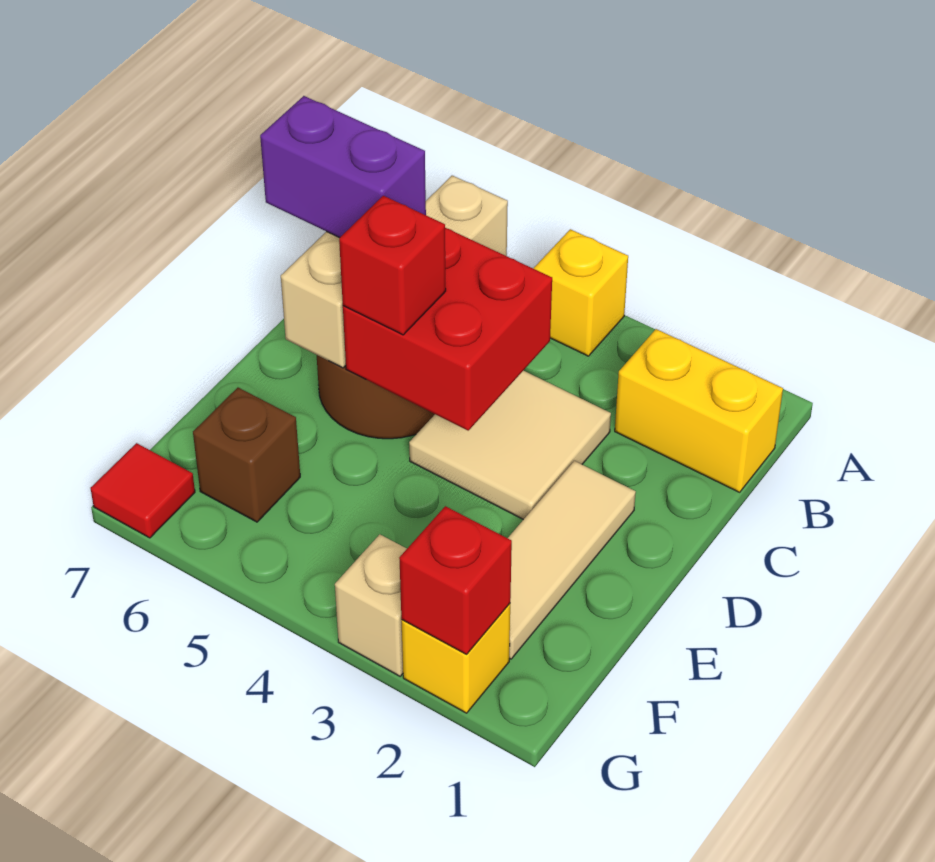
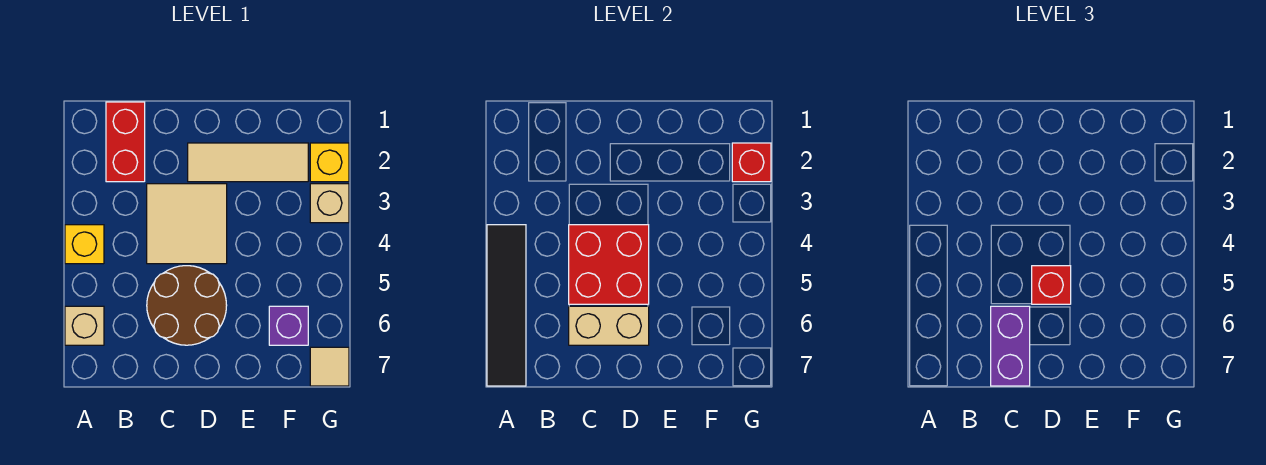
none -> black 1x4 tile [487,225,526,386]
yellow 1x2 brick [615,329,783,492] -> red 1x2 brick [106,102,145,182]
brown 1x1 brick [193,388,300,522] -> purple 1x1 brick [269,306,308,345]
red 1x1 tile [90,443,195,538] -> tan 1x1 tile [310,347,349,386]

